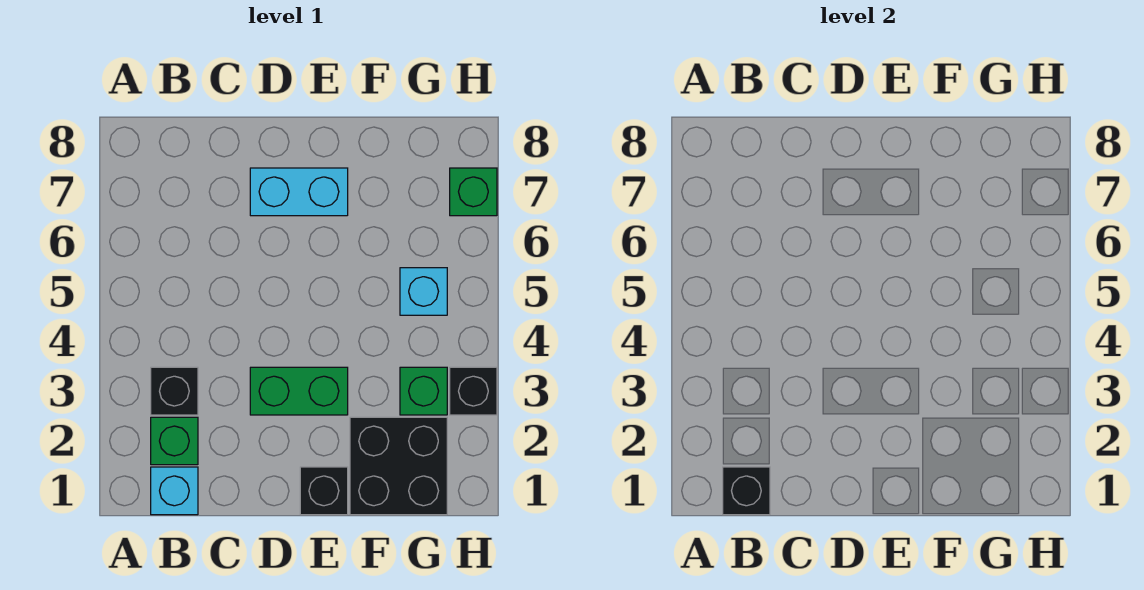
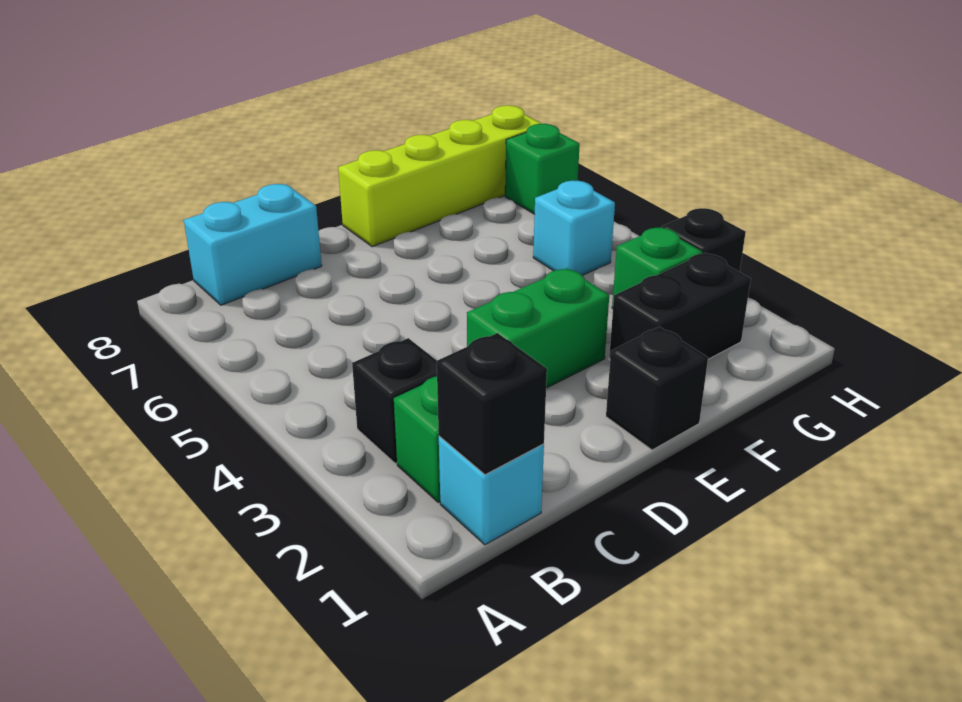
cyan 1x2 brick [250,168,348,216] -> cyan 1x2 brick moved to [184,184,322,305]
none -> lime 1x4 brick [338,105,542,247]
black 2x2 brick [350,417,447,515] -> black 1x2 brick [609,253,751,360]

